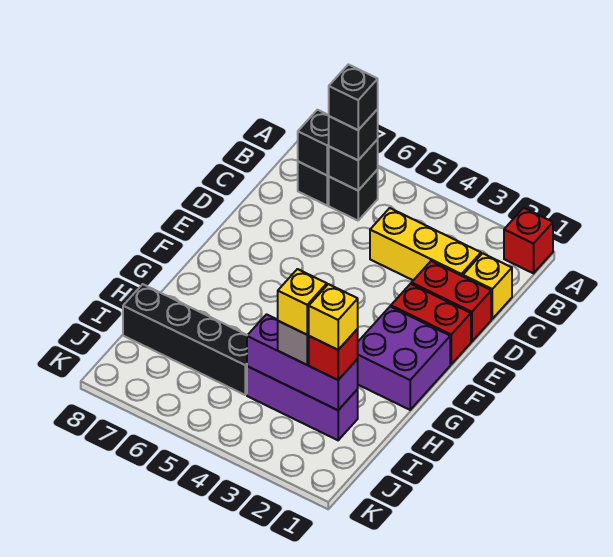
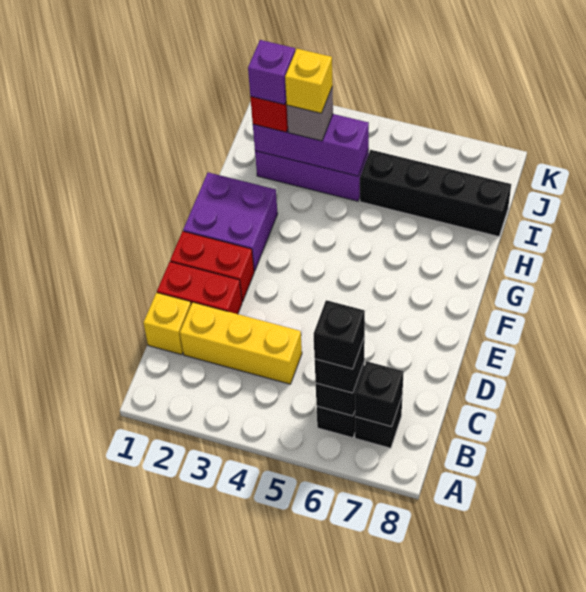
red 1x1 brick [504,208,553,273] -> none
yellow 1x1 brick [309,284,358,350] -> purple 1x1 brick [248,40,295,105]

